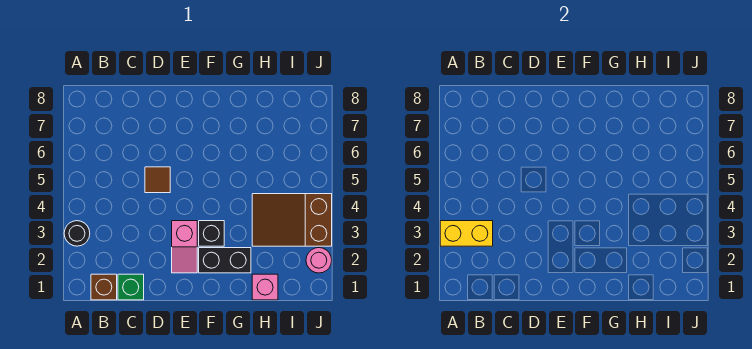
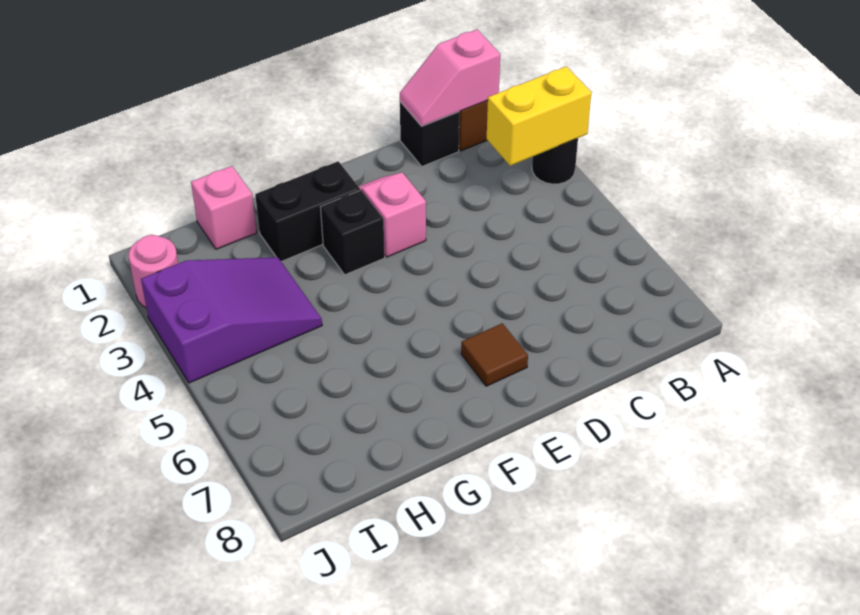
none -> pink 1x2 slope [400,30,500,126]
green 1x1 brick [118,274,144,300] -> black 1x1 brick [400,102,459,166]
brown 1x1 tile [145,167,170,193] -> brown 1x1 tile moved to [461,323,528,386]
brown 2x3 slope [252,194,332,246] -> purple 2x3 slope [141,257,322,383]

